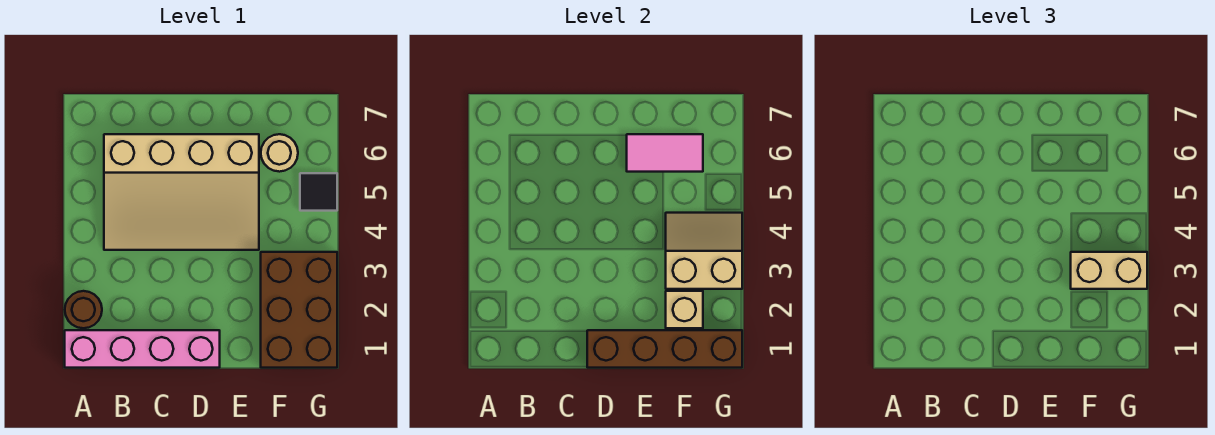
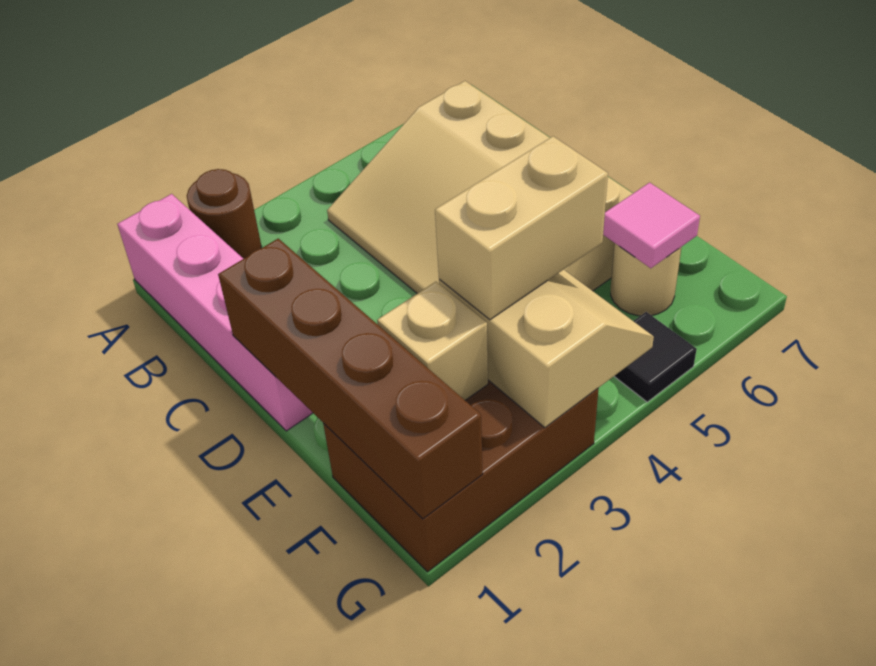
pink 1x2 tile [627,134,703,172] -> pink 1x1 tile [603,183,700,268]
tan 1x2 brick [1071,252,1147,289] -> tan 1x2 brick turned to [435,136,608,320]

